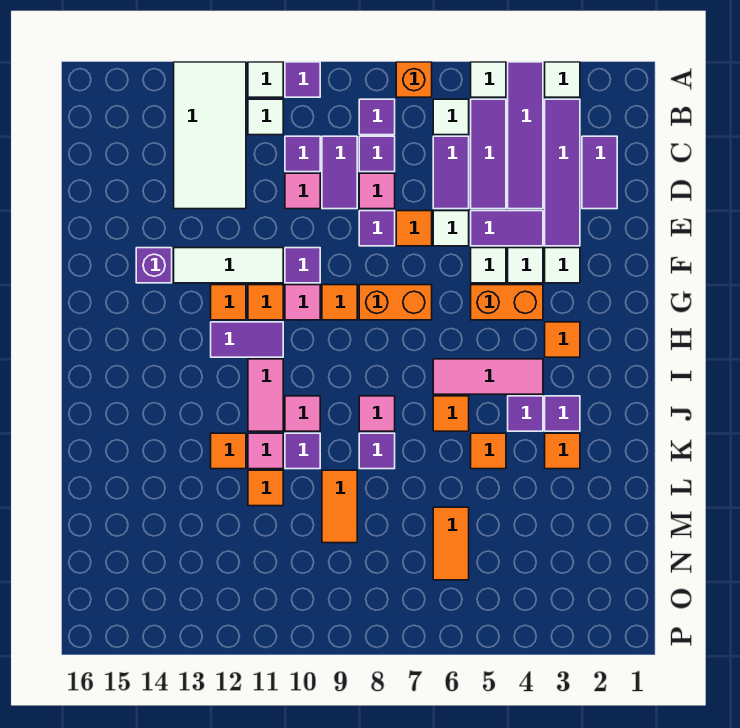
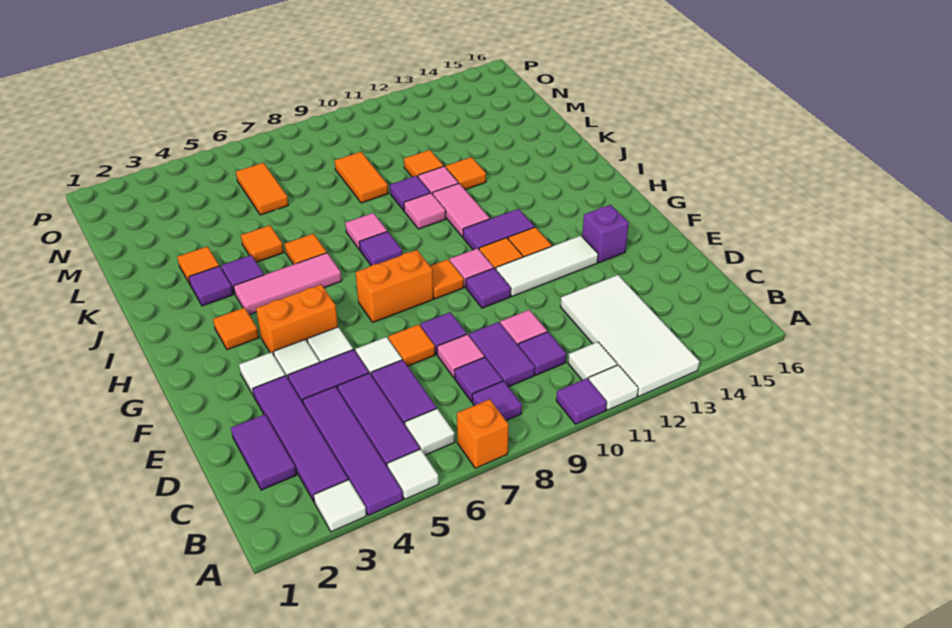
purple 1x1 tile [359,433,395,469] -> purple 1x1 tile moved to [359,231,402,266]

